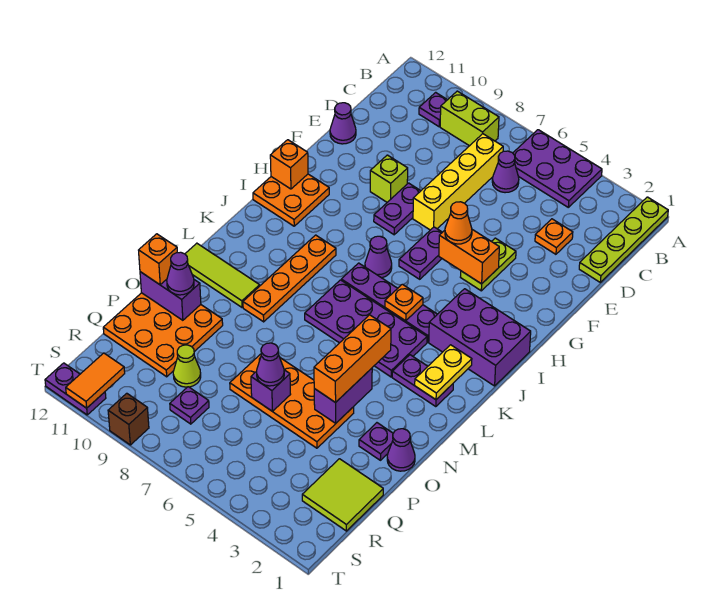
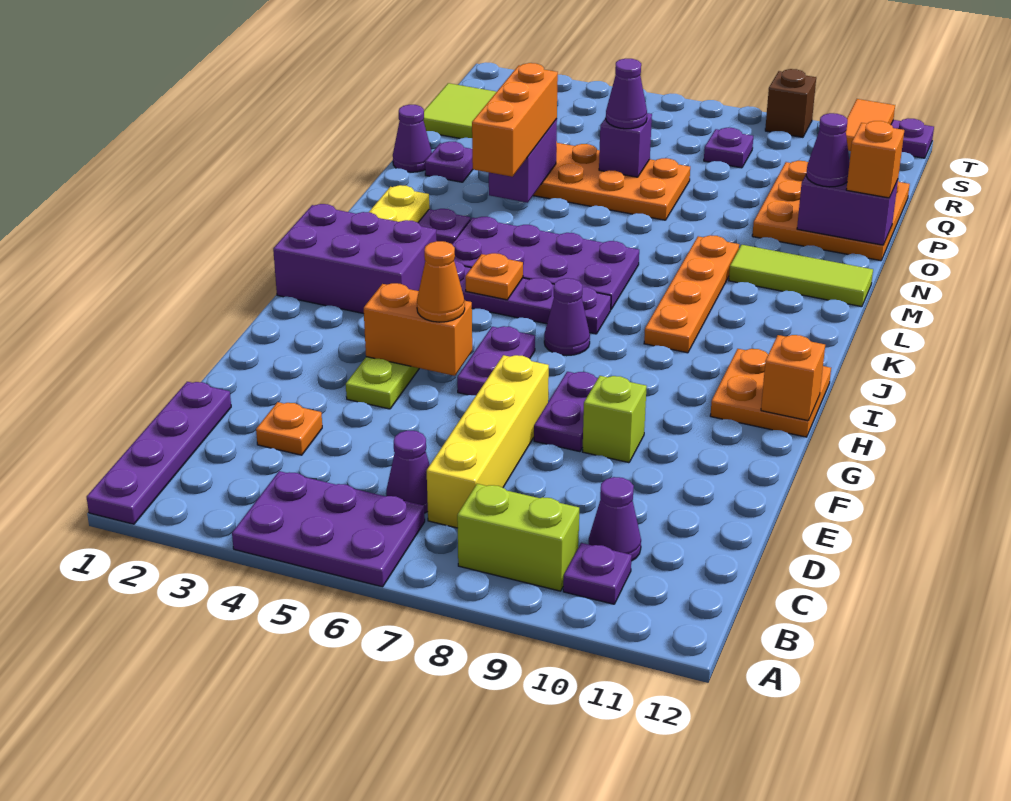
lime 1x4 plate [579,197,668,282] -> purple 1x4 plate [87,382,231,524]
purple 1x1 cone [330,103,356,144] -> purple 1x1 cone moved to [589,477,641,561]
lime 1x1 cone [173,345,201,387] -> none

